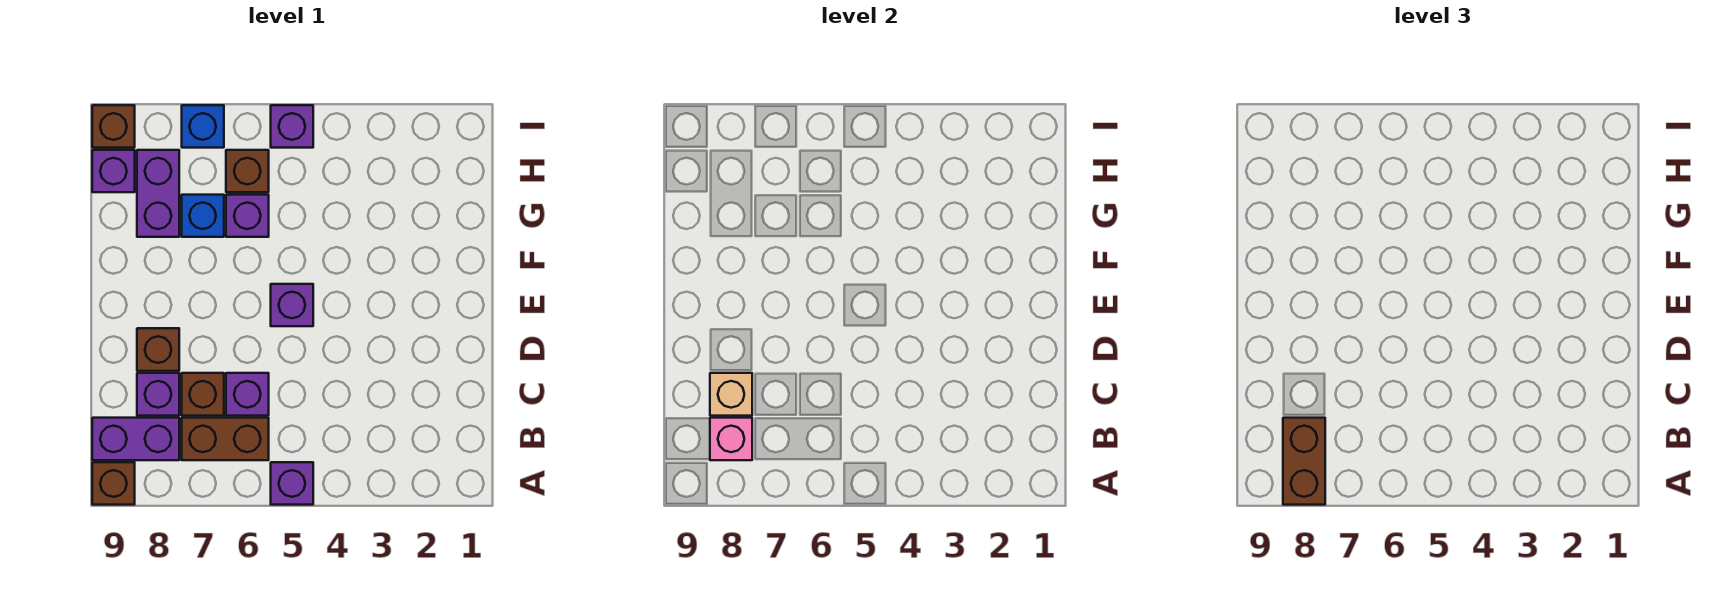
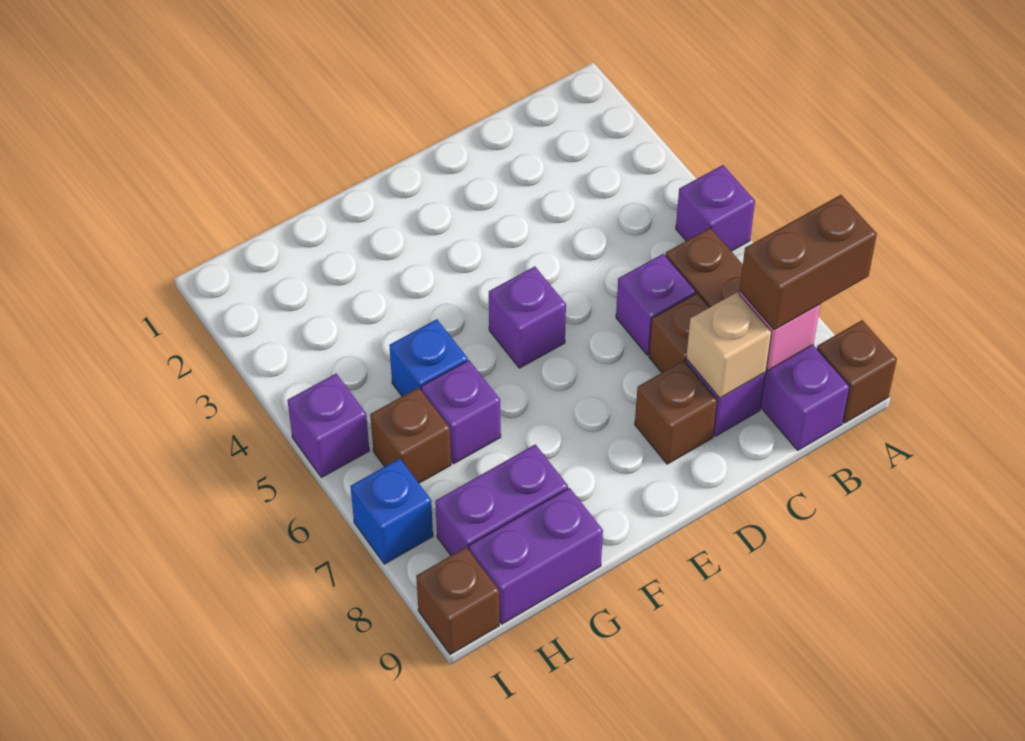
blue 1x1 brick [182,195,224,237] -> blue 1x1 brick moved to [389,319,468,396]
purple 1x1 brick [92,150,135,192] -> purple 1x2 brick [469,488,603,624]

